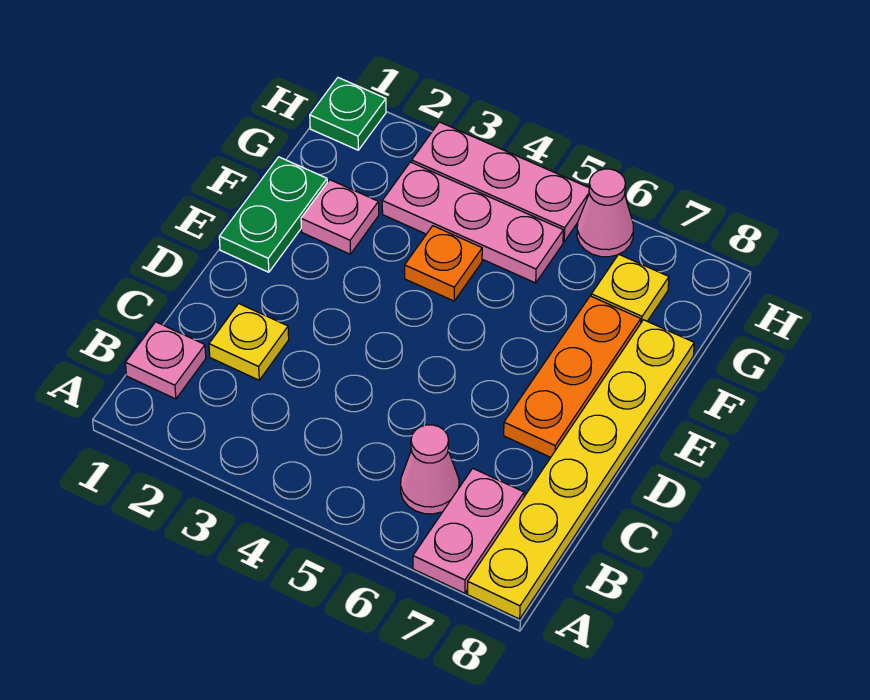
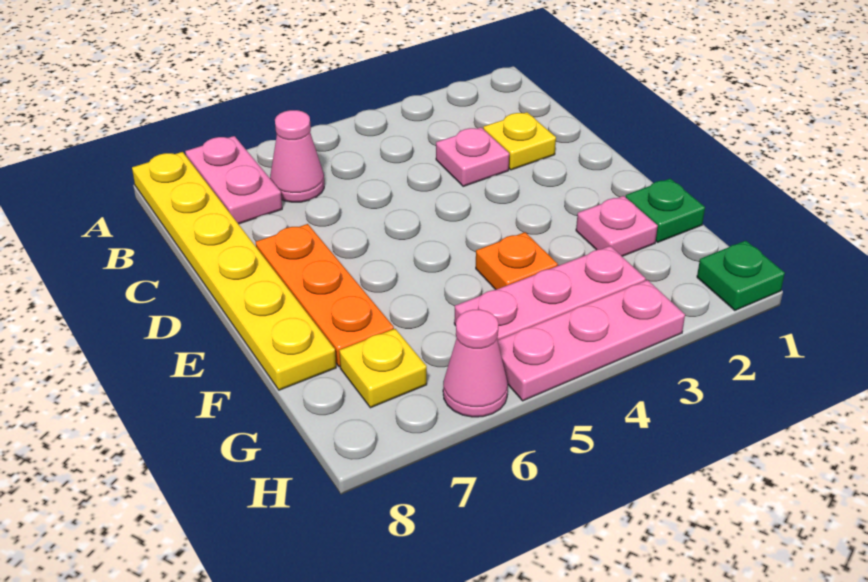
pink 1x1 plate [125,322,206,399] -> pink 1x1 plate moved to [436,127,509,187]
green 1x2 plate [219,157,327,272] -> green 1x1 plate [626,179,705,242]

